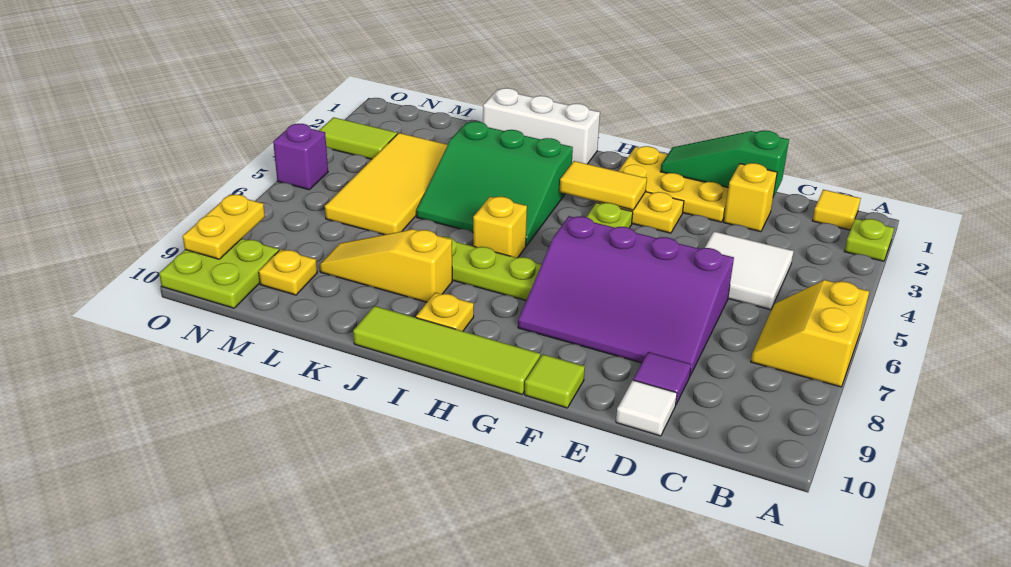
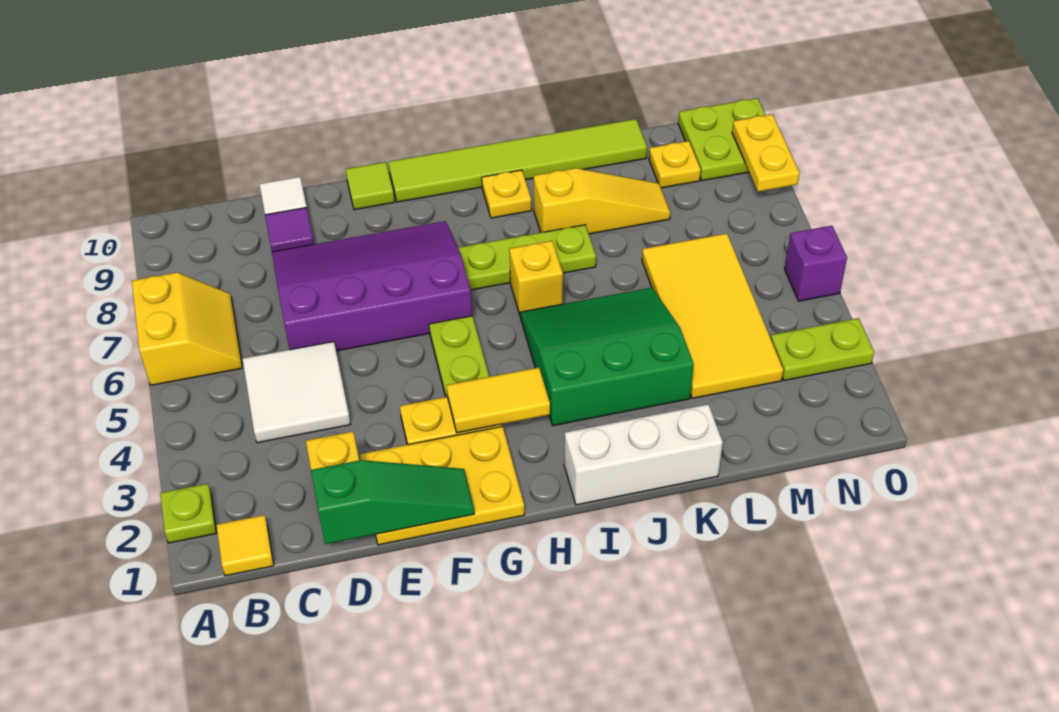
lime 1x4 tile [353,306,540,394] -> lime 1x6 tile [388,119,647,202]
lime 1x2 tile [319,117,397,159] -> lime 1x2 plate [771,318,874,381]

